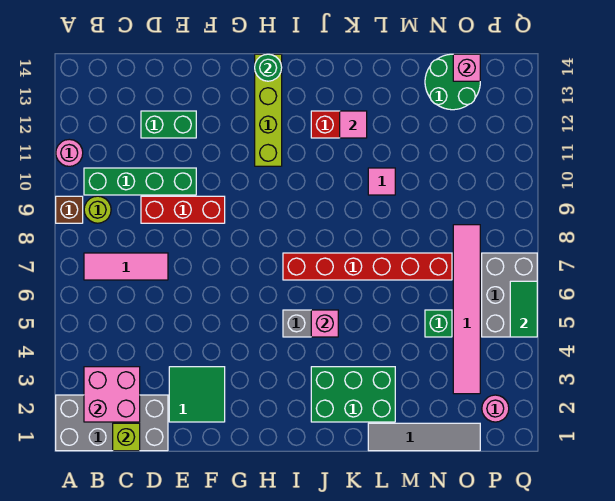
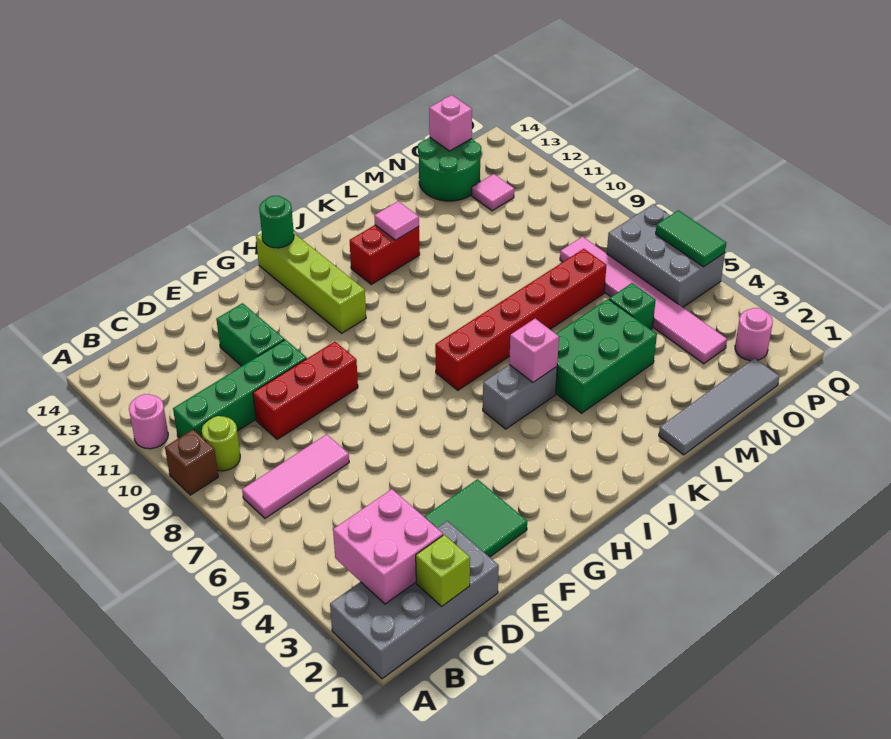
green 1x2 brick [141,111,196,138] -> green 1x2 brick turned to [216,303,285,366]
green 2x3 brick [311,367,395,422] -> green 2x3 brick moved to [556,299,657,413]
pink 1x1 tile [368,168,395,195] -> pink 1x1 tile moved to [472,174,514,211]

